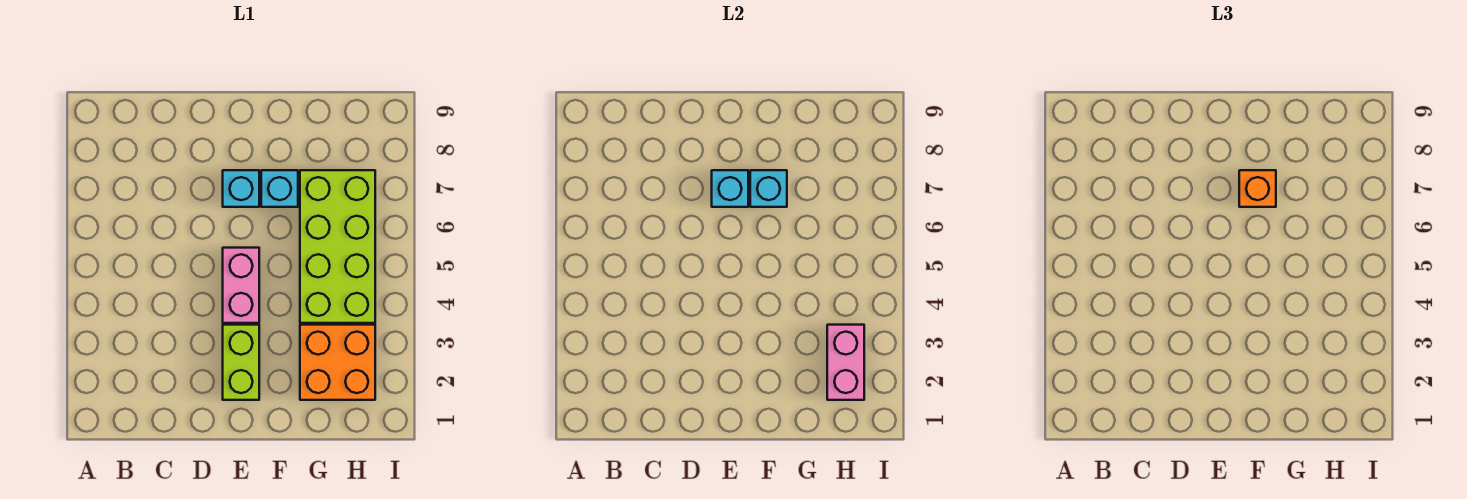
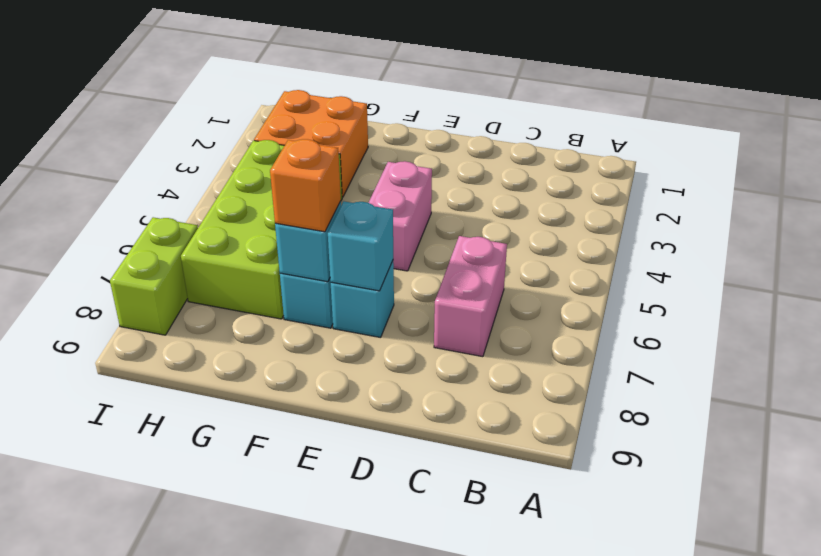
lime 1x2 brick [223,325,259,400] -> lime 1x2 brick moved to [110,217,198,335]
pink 1x2 brick [827,325,864,400] -> pink 1x2 brick moved to [434,236,507,357]

